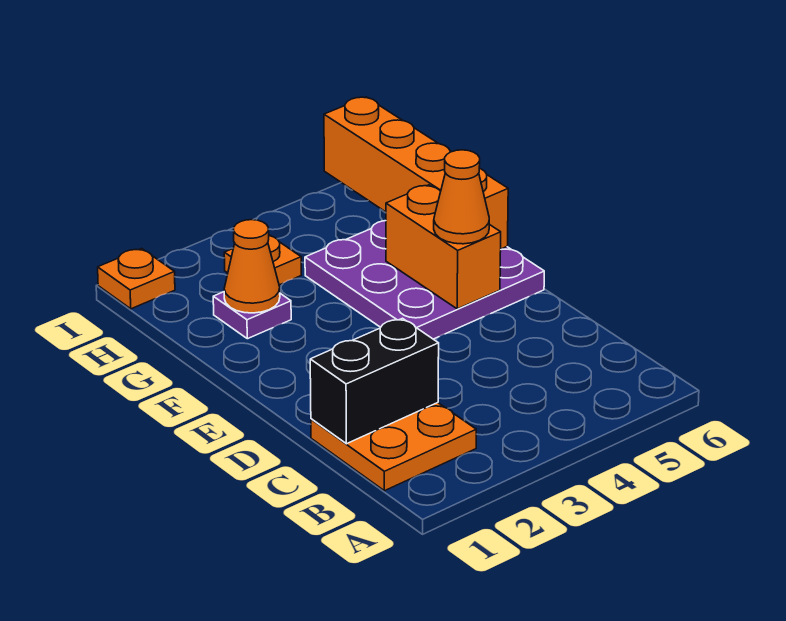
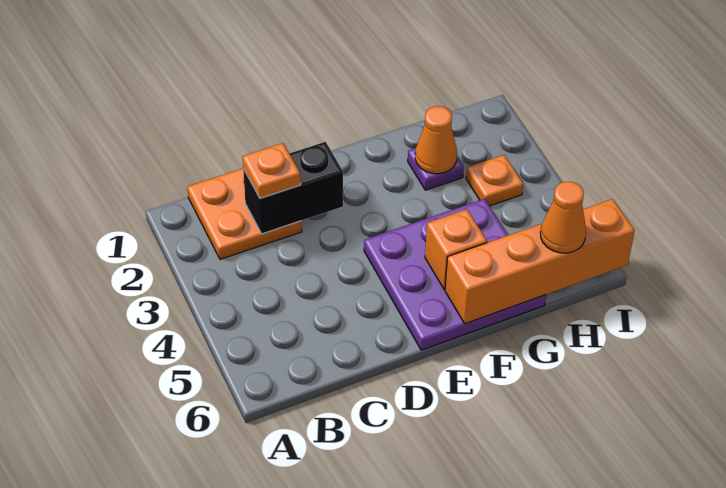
black 1x2 brick [310,318,439,444] -> black 1x2 brick turned to [243,142,343,234]
orange 1x2 brick [386,185,501,309] -> orange 1x1 brick [425,209,487,289]
orange 1x1 cone [434,150,489,244] -> orange 1x1 cone moved to [540,182,586,253]
orange 1x1 plate [98,248,175,309] -> orange 1x1 plate moved to [243,143,301,198]

